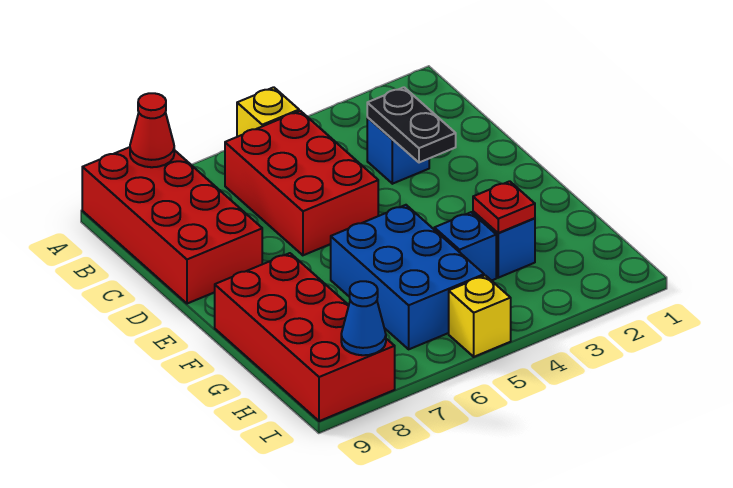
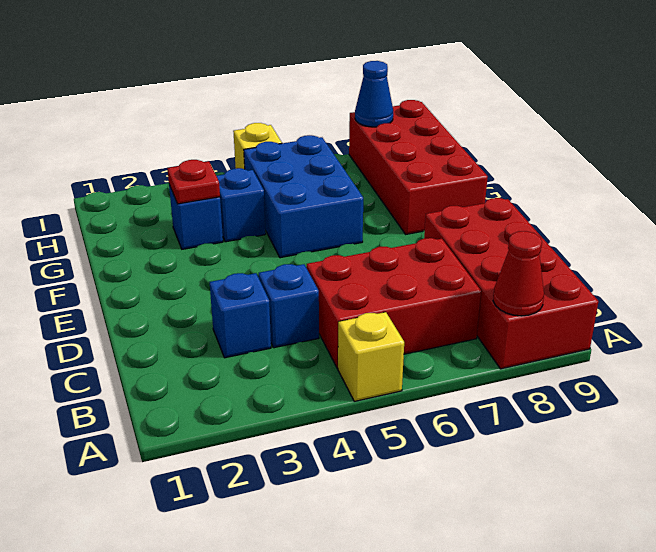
red 2x3 brick [225,111,378,255] -> red 2x3 brick turned to [307,238,481,368]
black 1x2 plate [367,87,456,163] -> none
none -> blue 1x1 brick [259,264,319,348]

